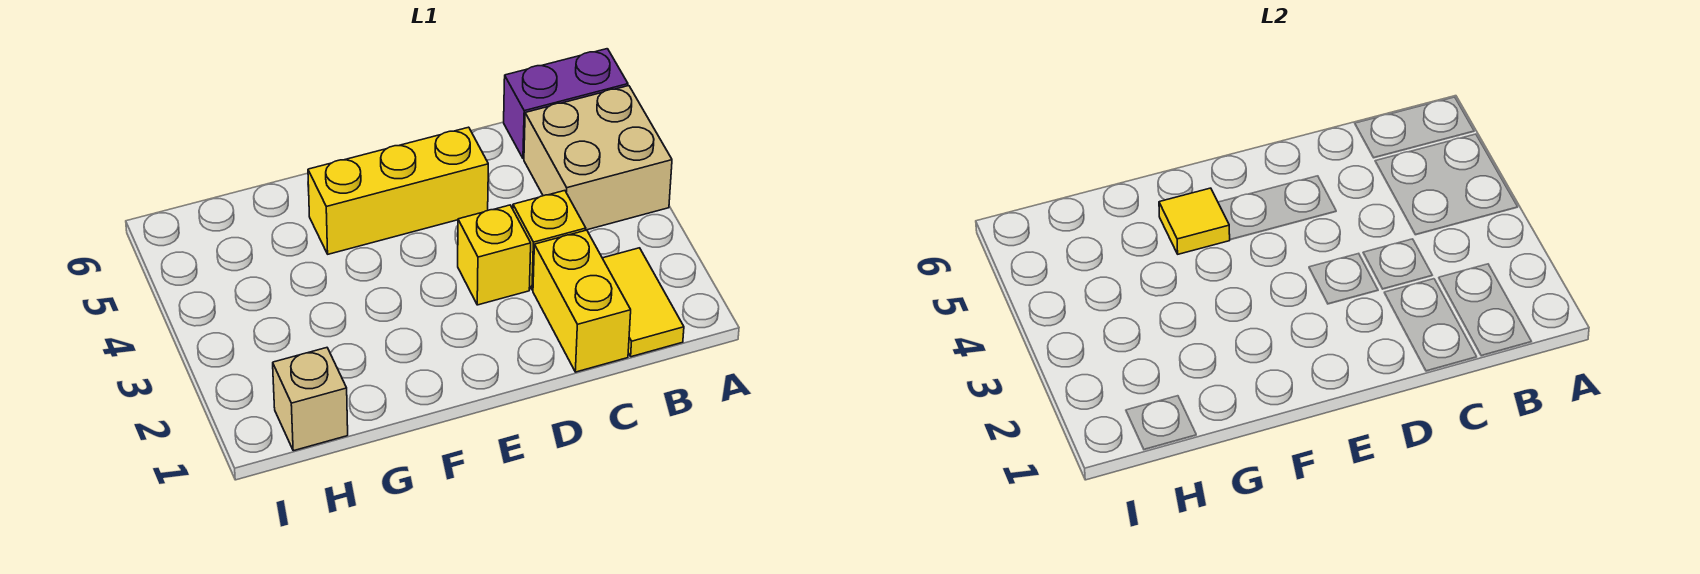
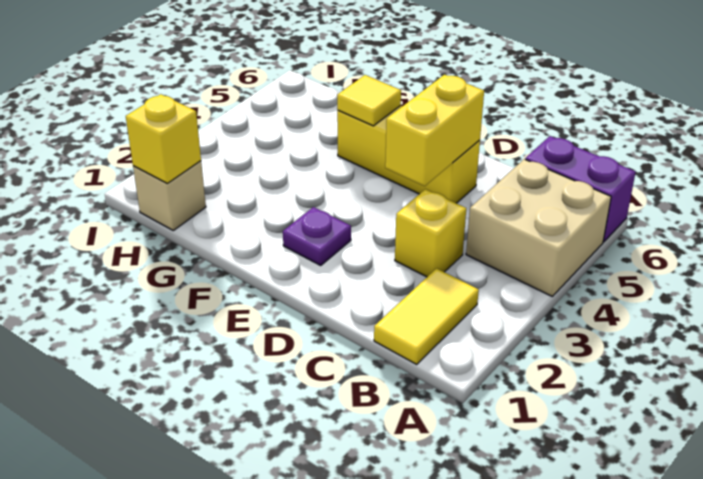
yellow 1x2 brick [533,230,631,372] -> yellow 1x2 brick moved to [385,75,484,186]
yellow 1x1 brick [458,205,531,305] -> yellow 1x1 brick moved to [126,94,201,183]
none -> purple 1x1 plate [283,207,351,265]

